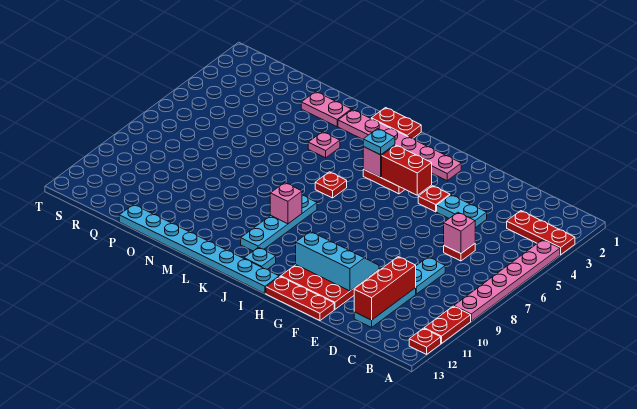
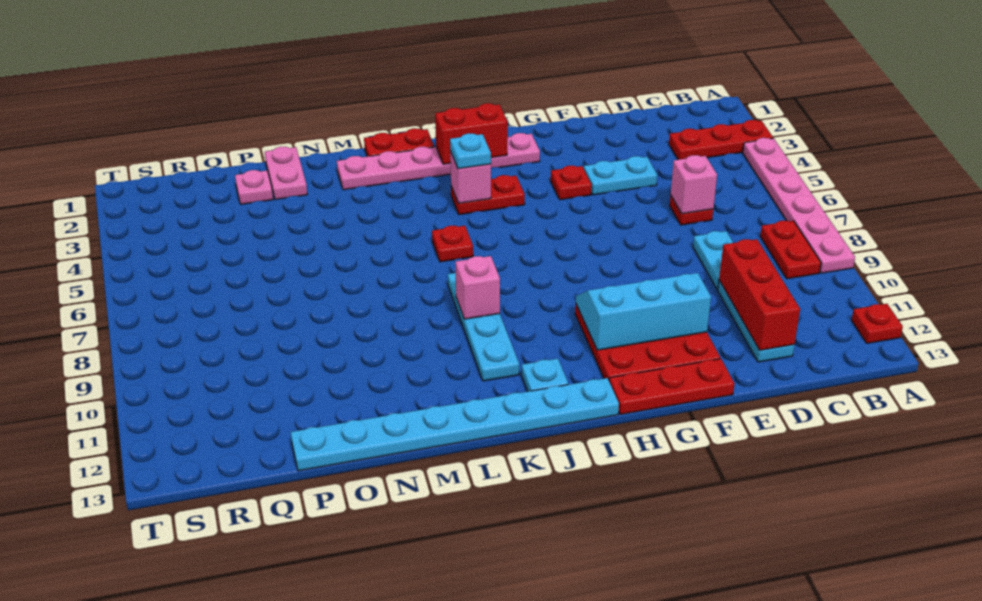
red 1x2 plate [424,306,471,343] -> red 1x2 plate moved to [760,221,821,279]
red 1x2 brick [382,145,432,195] -> red 1x2 brick moved to [435,103,508,164]
pink 1x1 plate [308,132,340,158] -> pink 1x1 plate moved to [235,170,273,204]
pink 1x2 plate [301,92,351,127] -> pink 1x2 plate turned to [265,147,307,199]

